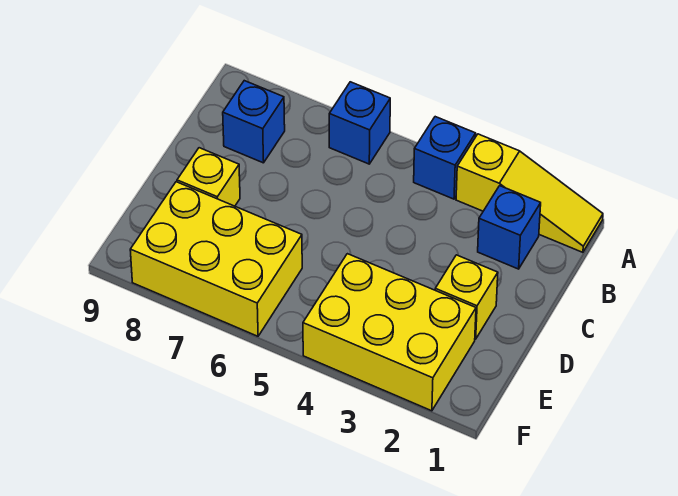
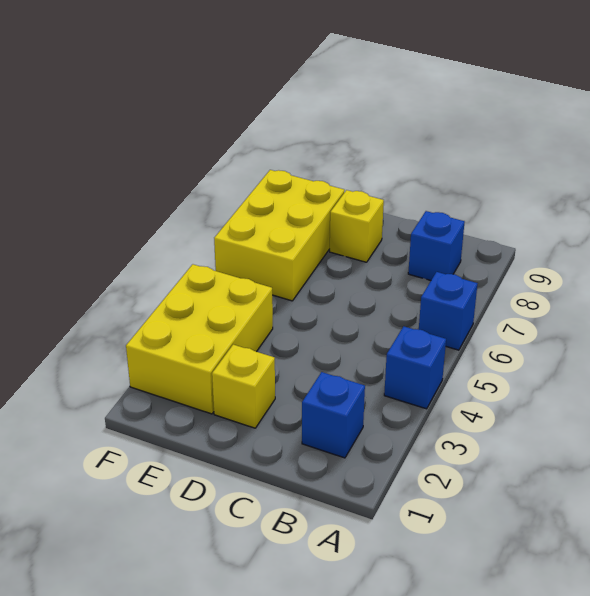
yellow 1x3 slope [456,134,603,252] -> none

